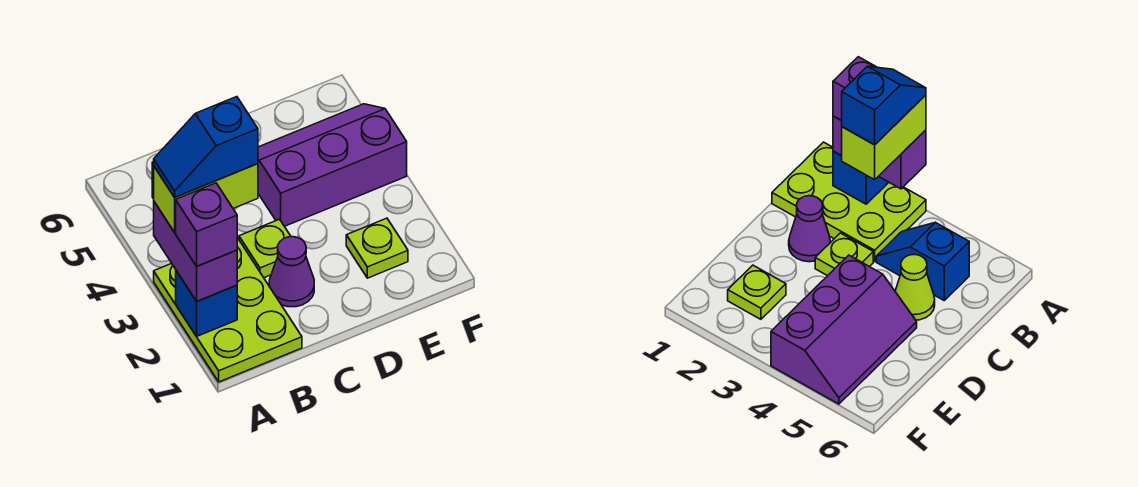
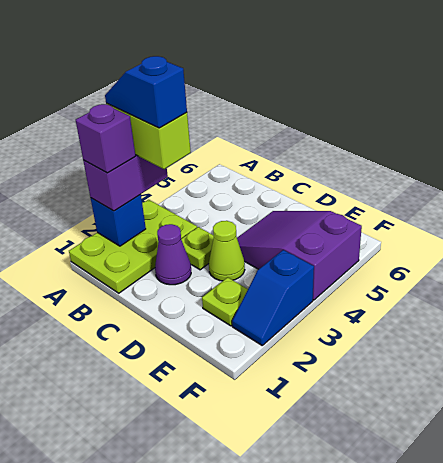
blue 1x2 slope [876,222,969,300] -> blue 1x2 slope moved to [232,250,314,345]
lime 1x1 cone [895,254,935,320] -> lime 1x1 cone moved to [209,221,245,281]
purple 2x3 slope [258,104,407,226] -> purple 2x3 slope turned to [237,211,362,300]

